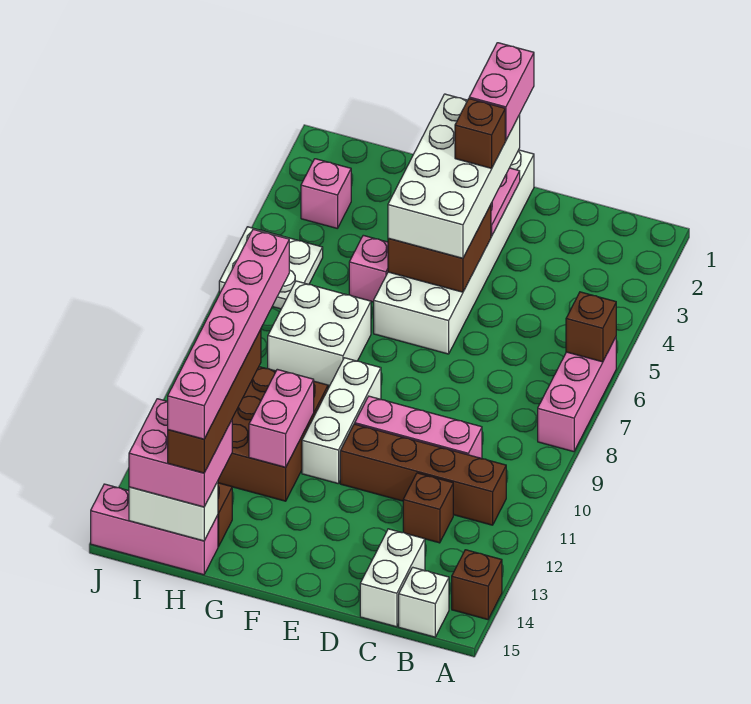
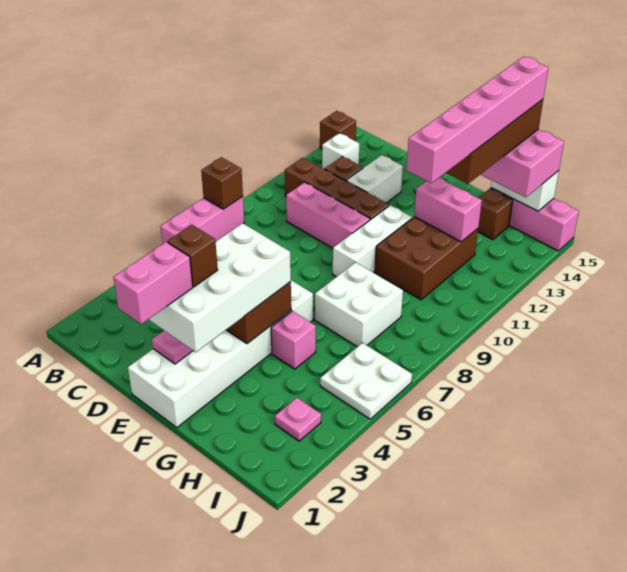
brown 1x1 brick [566,292,616,362] -> brown 1x1 brick moved to [201,157,243,209]
white 1x1 brick [399,567,449,637] -> white 1x1 brick moved to [322,133,359,169]
white 1x2 brick [360,529,425,627] -> white 1x2 brick moved to [346,155,403,203]
pink 1x2 brick [249,369,314,467] -> pink 1x2 brick turned to [414,178,482,242]
pink 1x1 brick [301,159,351,228] -> pink 1x1 plate [275,398,321,441]

